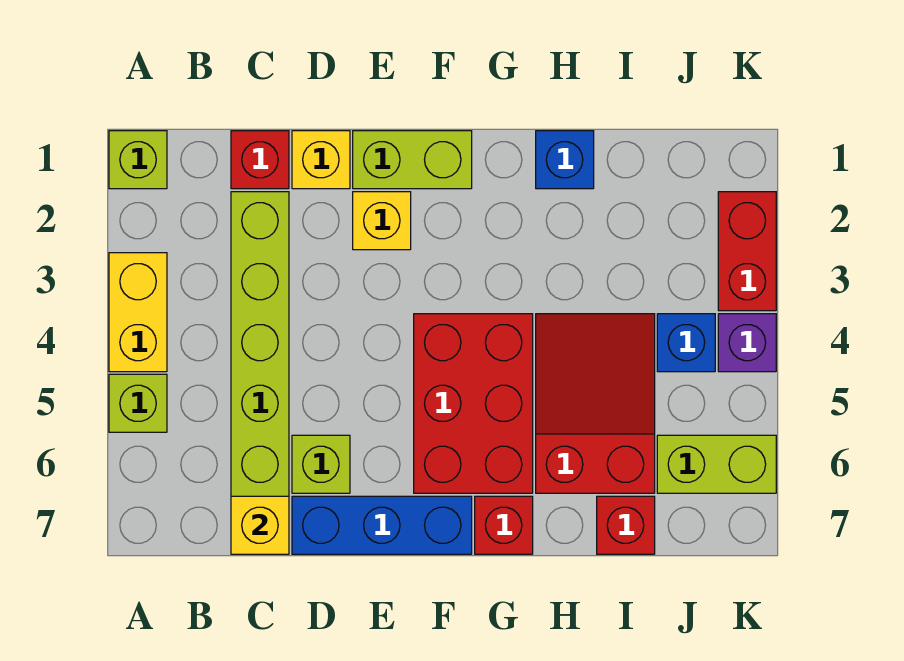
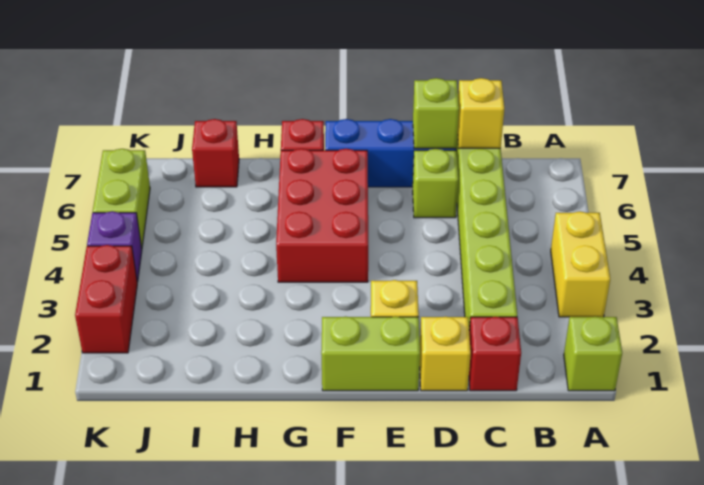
lime 1x1 brick [109,374,167,432] -> lime 1x1 brick moved to [413,78,459,148]
blue 1x1 brick [536,131,594,189] -> none
red 2x3 slope [536,314,655,493] -> none
blue 1x1 brick [657,314,715,372] -> none
lime 1x2 brick [657,435,776,493] -> lime 1x2 brick turned to [93,149,150,248]

